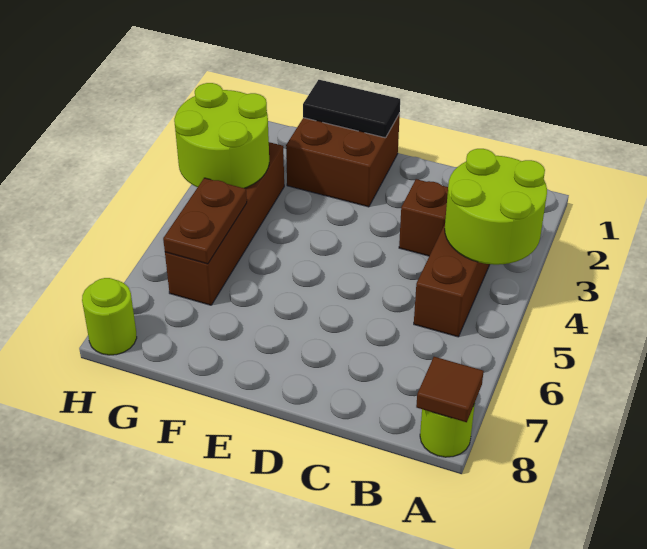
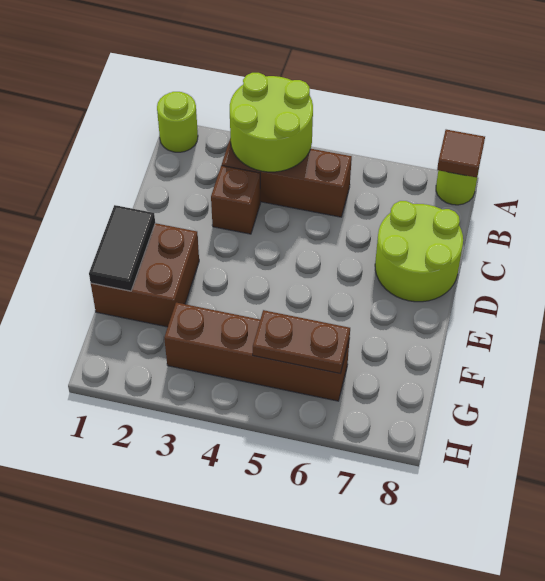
lime 2x2 round brick [174,83,269,188] -> lime 2x2 round brick moved to [375,201,463,302]
lime 1x1 round brick [82,278,137,355] -> lime 1x1 round brick moved to [157,92,198,152]

